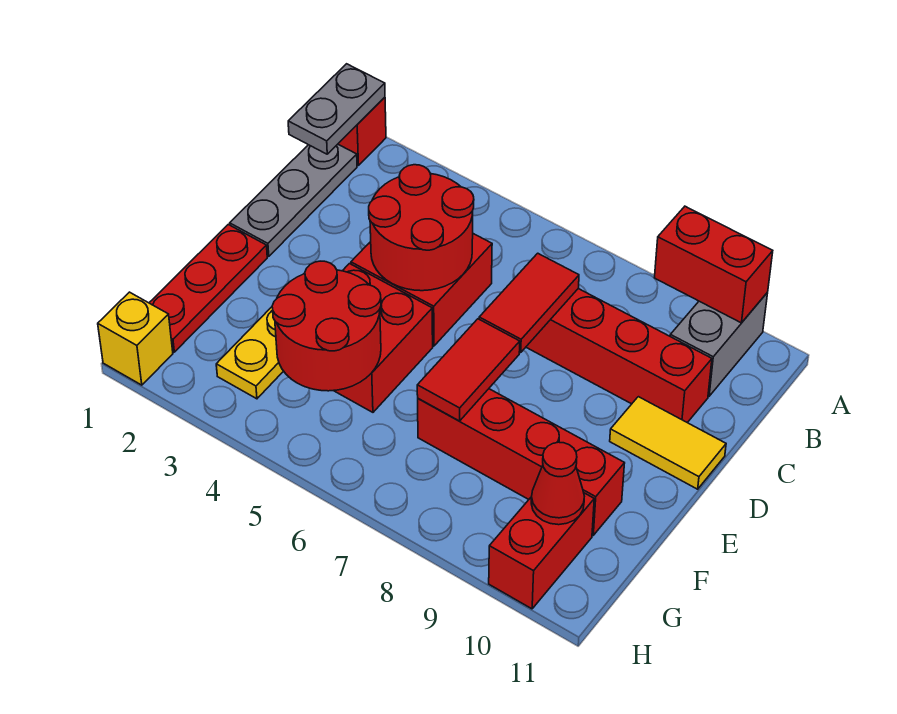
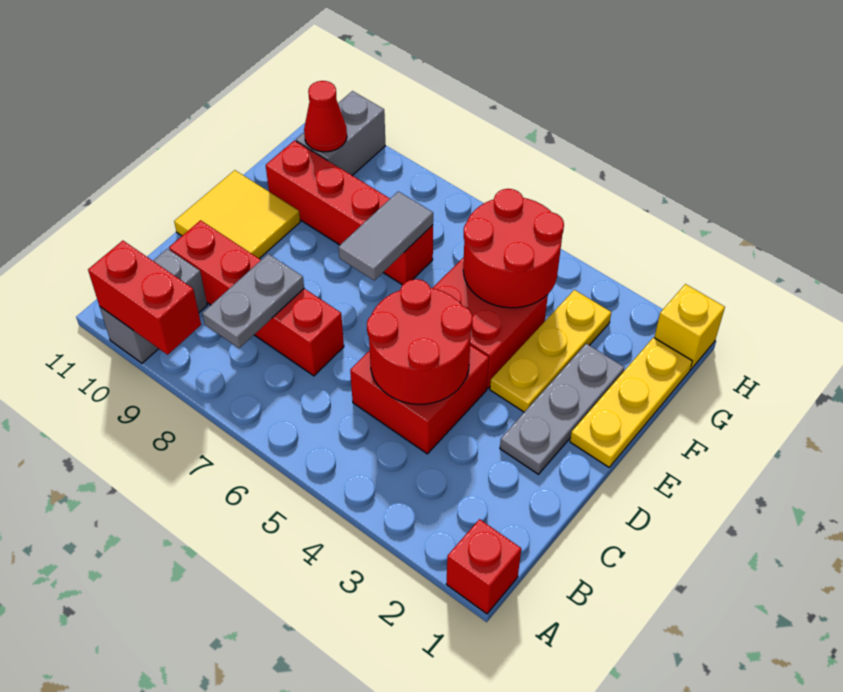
grey 1x2 plate [288,64,385,154] -> grey 1x2 plate moved to [202,254,304,348]
grey 1x3 plate [230,144,357,256] -> grey 1x3 plate moved to [500,344,624,474]
red 1x2 tile [479,253,579,353] -> none
yellow 1x2 tile [610,397,726,489] -> yellow 2x2 tile [174,170,300,259]
red 1x3 plate [149,225,267,352] -> yellow 1x3 plate [570,338,692,467]
red 1x2 tile [417,319,520,421] -> grey 1x2 tile [338,191,433,280]
red 1x2 brick [489,493,594,609] -> grey 1x2 brick [296,91,385,175]

